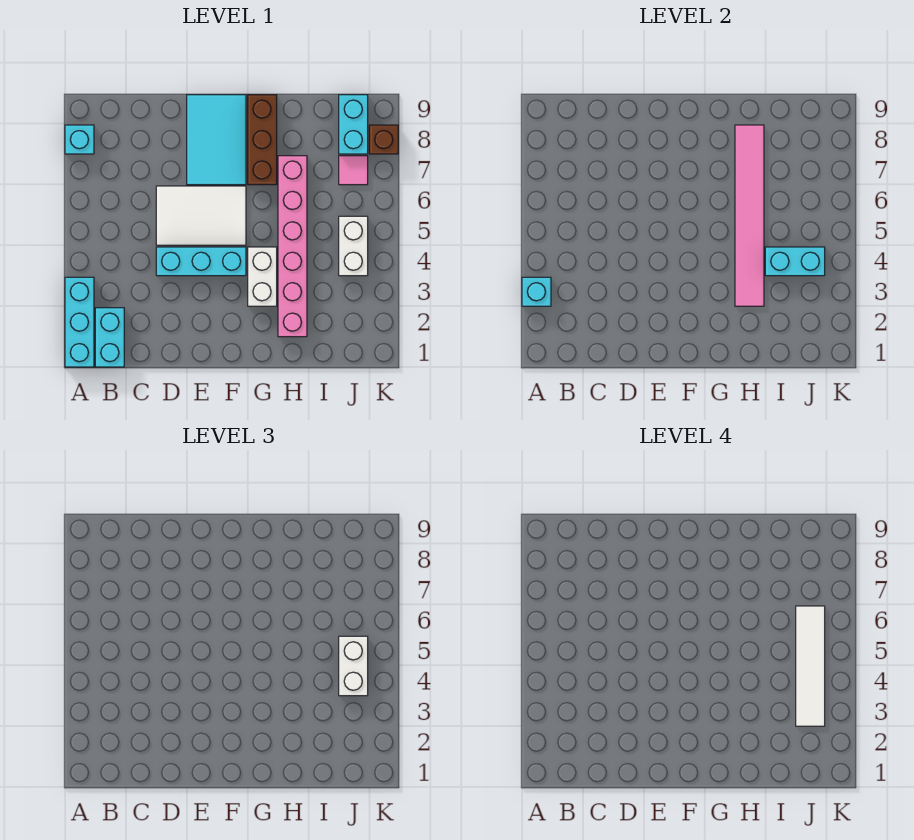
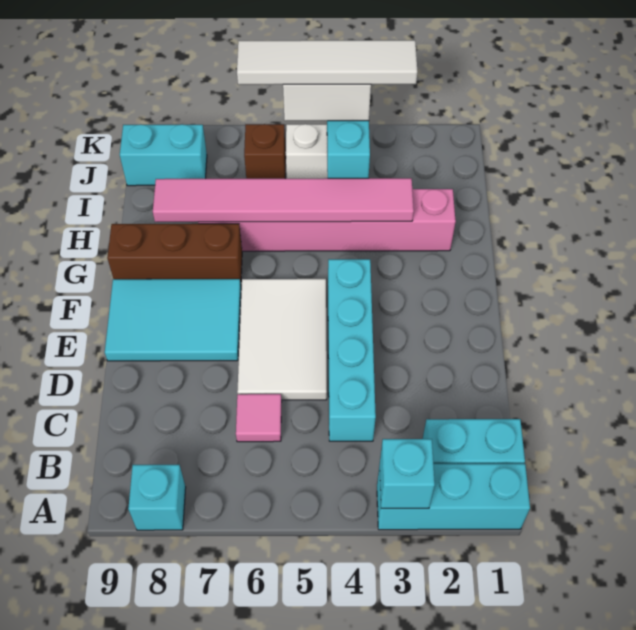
cyan 1x3 brick [156,247,246,276] -> cyan 1x4 brick [328,259,376,441]
white 1x2 brick [248,247,277,306] -> none
pink 1x1 tile [339,156,368,185] -> pink 1x1 tile moved to [236,394,281,442]
brown 1x1 brick [369,125,398,154] -> brown 1x1 brick moved to [244,124,286,179]

